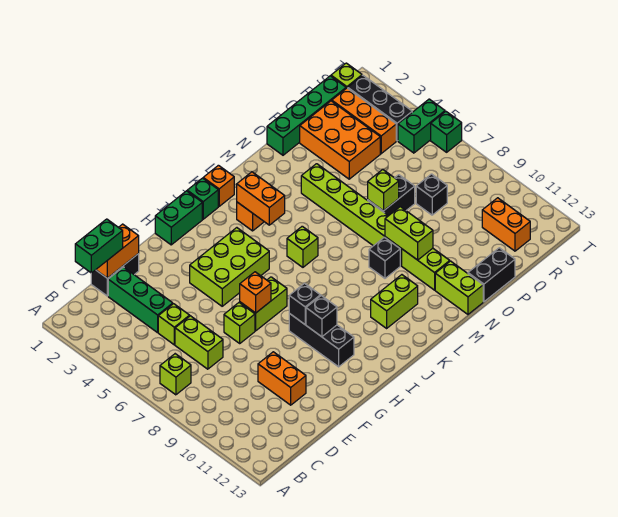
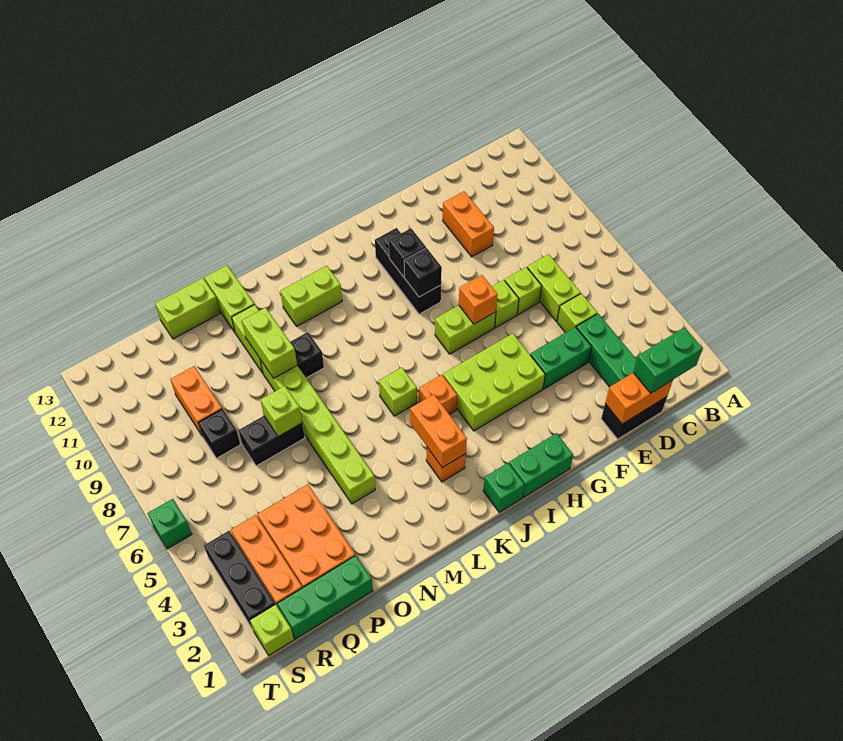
lime 1x1 brick [160,354,191,395] -> lime 1x1 brick moved to [505,267,542,315]
orange 1x1 brick [203,165,234,206] -> orange 1x1 brick moved to [419,375,457,415]
green 1x4 brick [267,76,346,155] -> green 1x3 brick [277,556,373,639]
black 1x2 brick [468,248,515,302] -> lime 1x2 brick [155,278,220,339]
orange 1x2 brick [482,198,530,251] -> orange 1x2 brick moved to [170,366,222,435]
green 1x2 brick [398,99,445,153] -> green 1x2 brick moved to [530,327,592,389]

